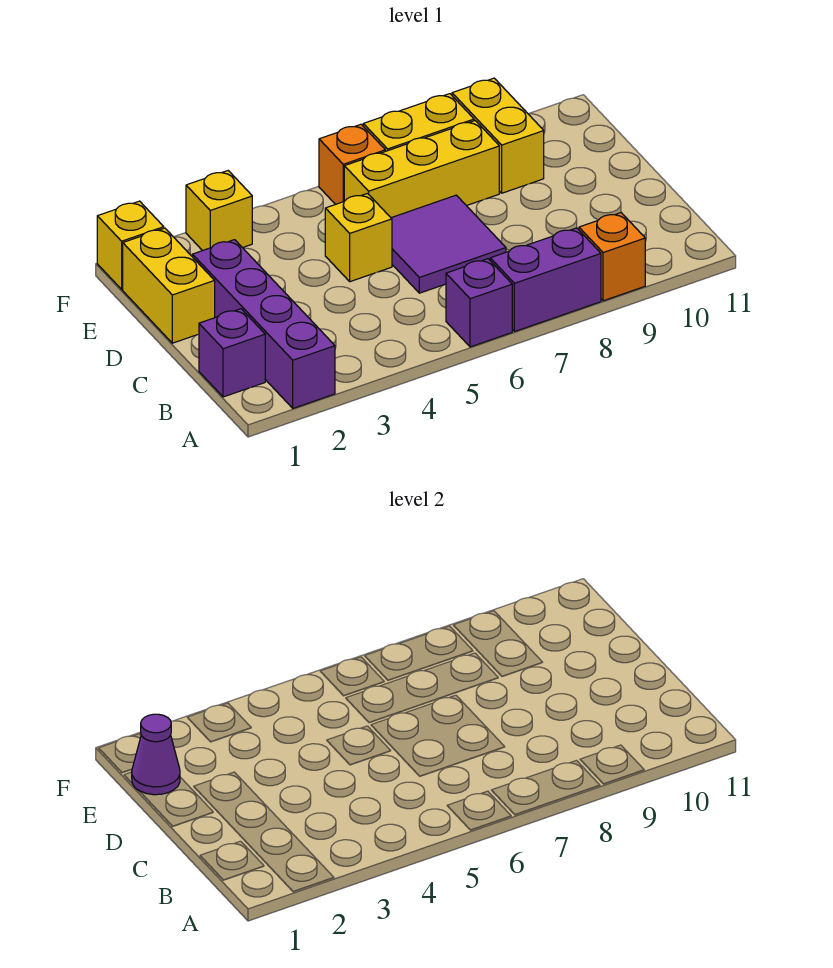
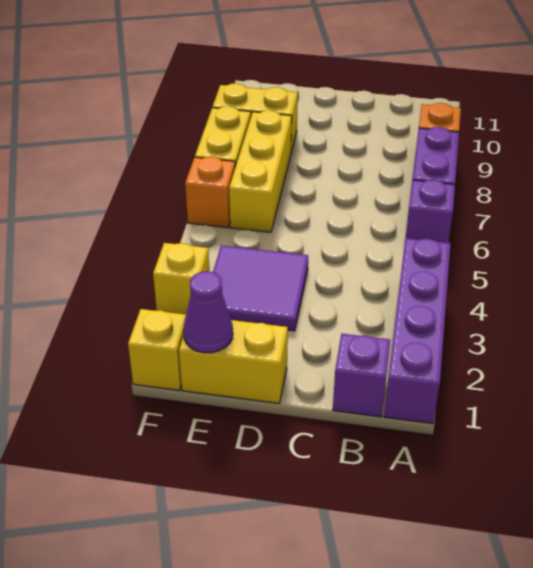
purple 1x4 brick [192,240,335,408] -> purple 1x4 brick turned to [384,238,451,424]
purple 2x2 tile [391,195,506,293] -> purple 2x2 tile moved to [213,245,308,331]
yellow 1x1 brick [325,193,392,282] -> none

